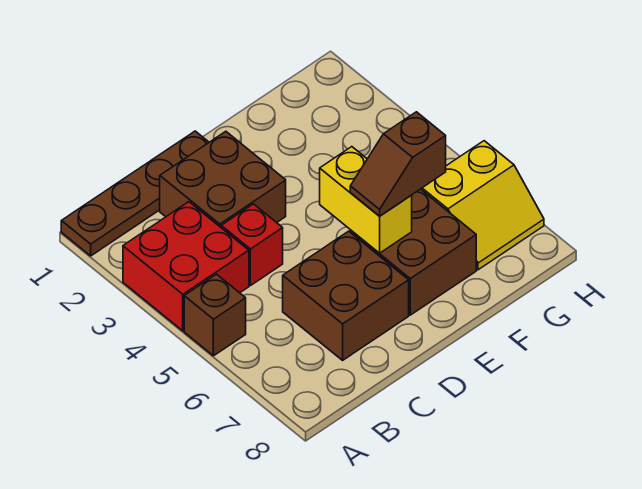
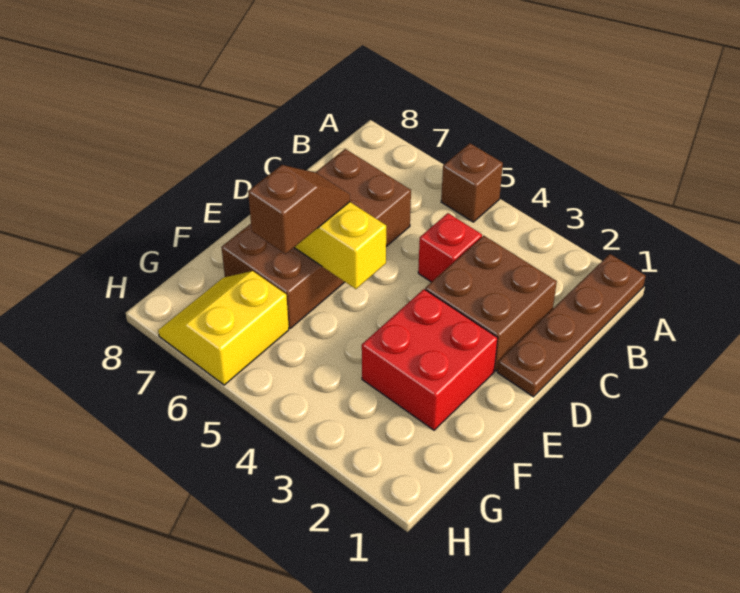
red 2x2 brick [123,202,249,331] -> red 2x2 brick moved to [362,289,498,430]

